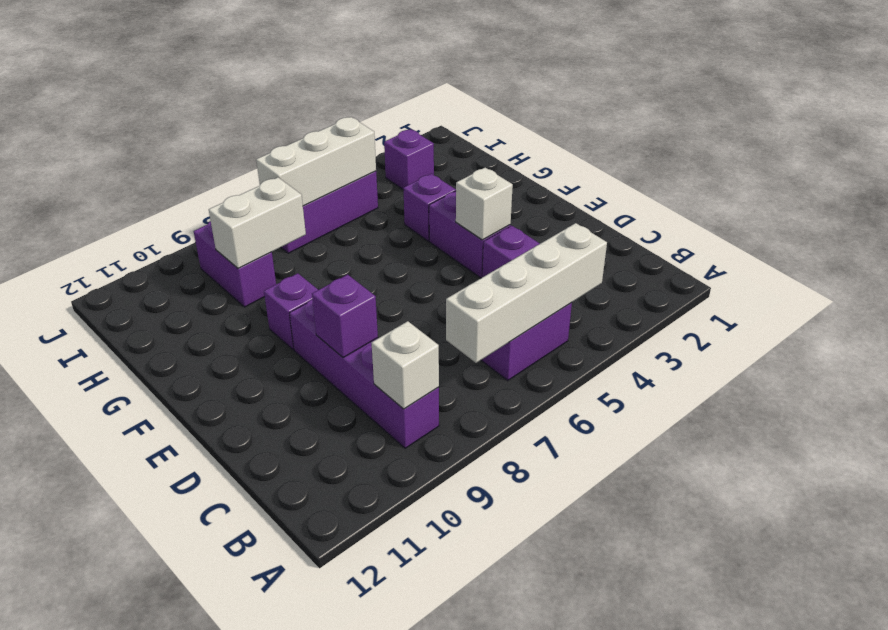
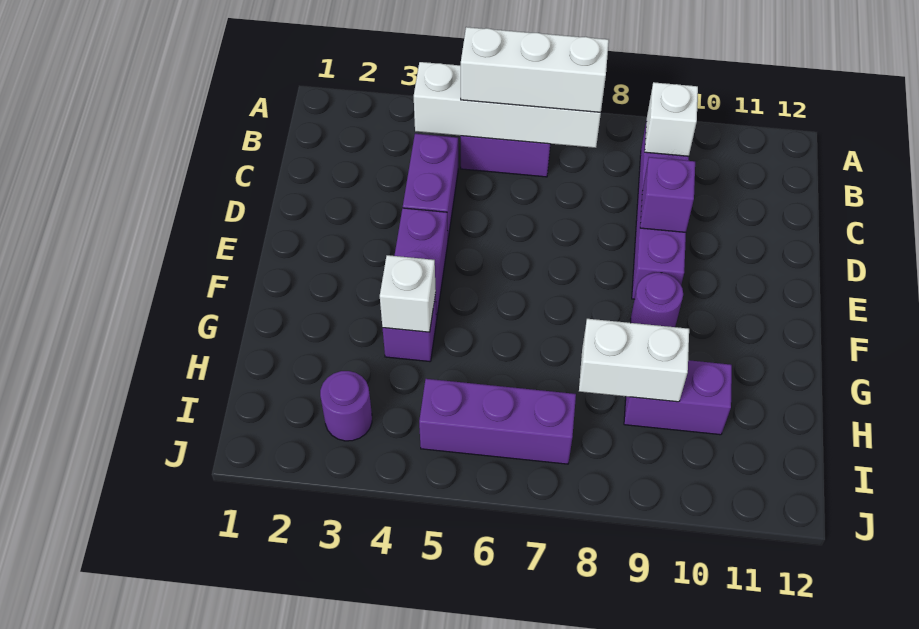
white 1x1 brick [456,168,513,240] -> white 1x1 brick moved to [380,255,436,332]
purple 1x1 brick [264,273,318,350] -> purple 1x1 round brick [630,273,683,327]
purple 1x2 brick [194,221,276,307] -> purple 1x2 brick turned to [624,360,732,435]
purple 1x1 brick [384,129,434,189] -> purple 1x1 round brick [320,371,372,441]
white 1x3 brick [256,117,376,206] -> white 1x3 brick moved to [461,27,609,112]

